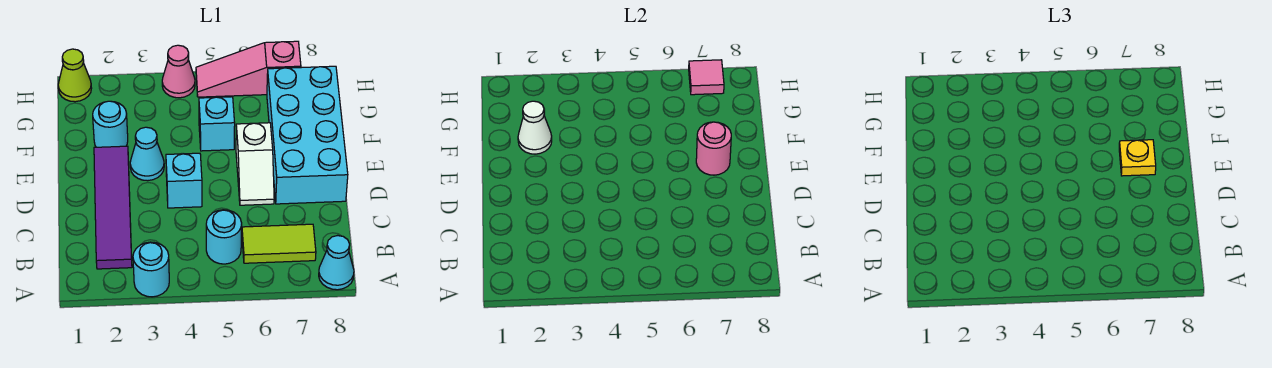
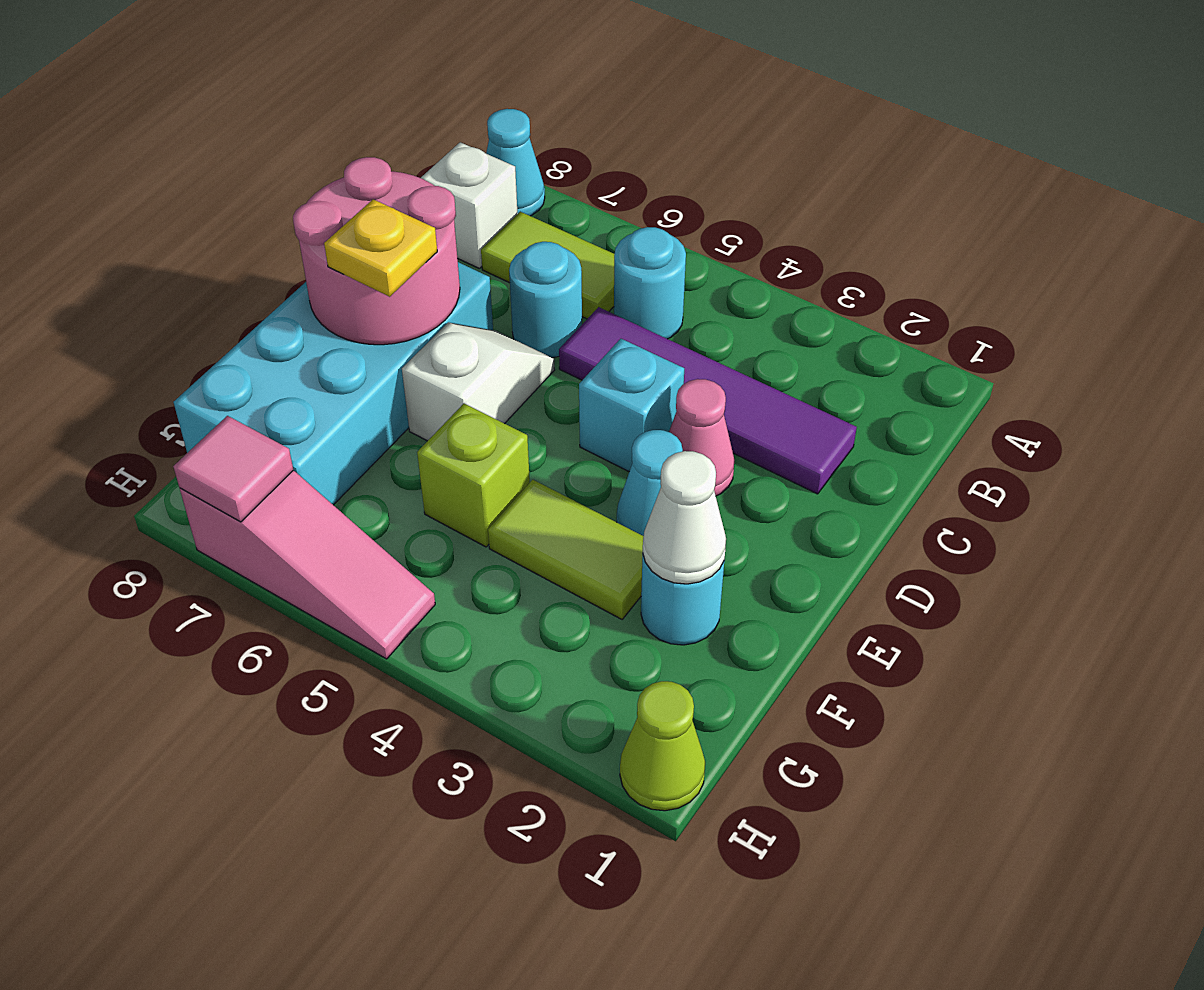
cyan 1x1 round brick [133,242,169,297] -> cyan 1x1 round brick moved to [509,242,582,358]
purple 1x4 tile [94,146,132,269] -> purple 1x4 tile turned to [559,307,857,494]
none -> white 1x1 brick [421,142,518,268]
pink 1x1 round brick [696,122,731,175] -> pink 2x2 round brick [293,157,460,345]
none -> lime 1x2 tile [488,480,644,619]
cyan 1x1 brick [199,97,235,151] -> lime 1x1 brick [417,404,530,547]
pink 1x1 cone [162,45,195,98] -> pink 1x1 cone moved to [669,379,734,496]

